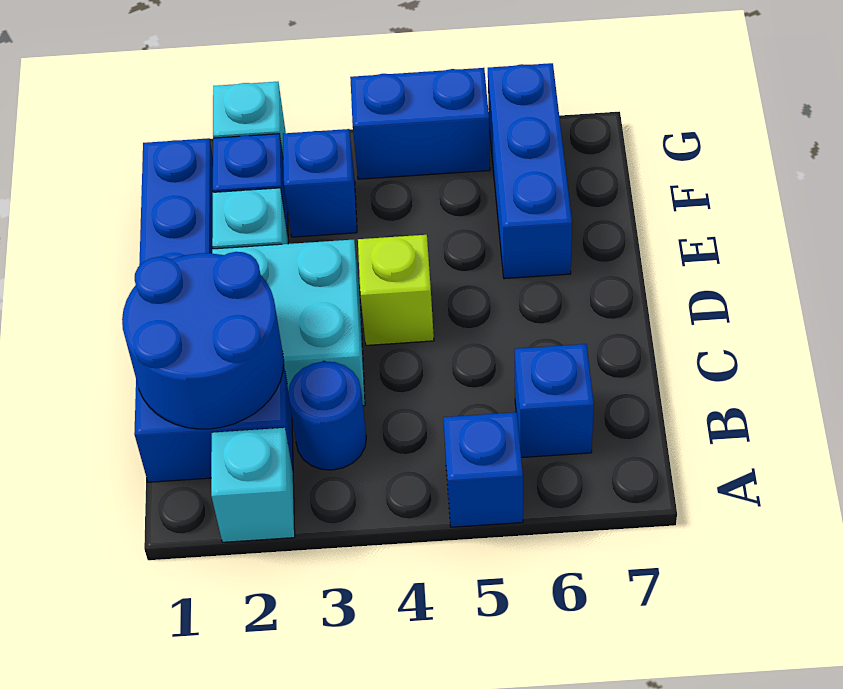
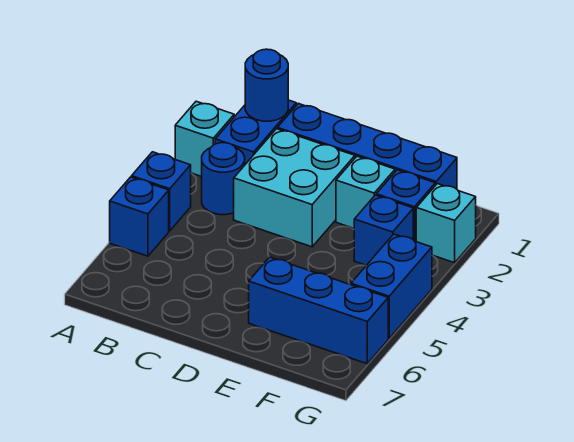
blue 2x2 round brick [122,252,284,429] -> blue 1x1 round brick [245,49,288,121]
blue 1x1 brick [515,344,594,458] -> blue 1x1 brick moved to [132,152,191,231]
lime 1x1 brick [358,235,434,345] -> none

